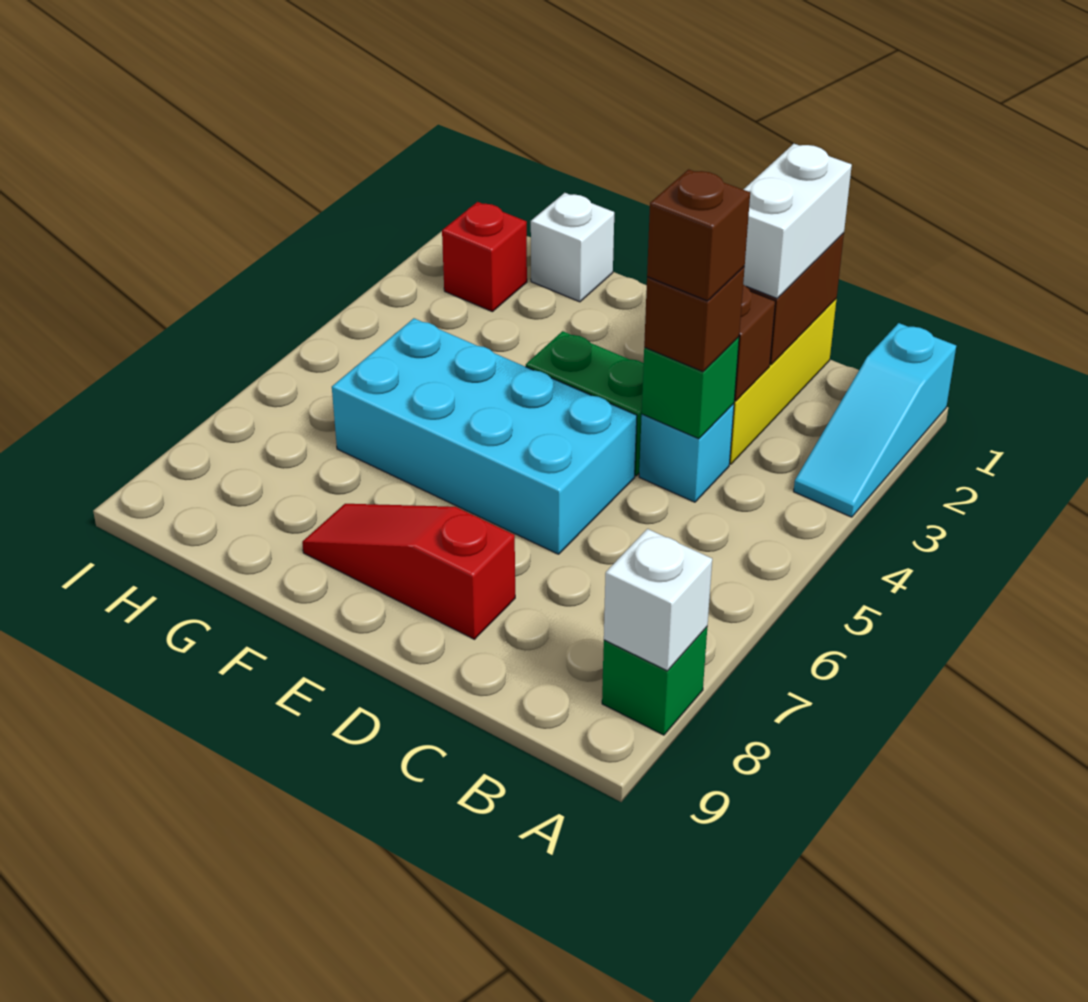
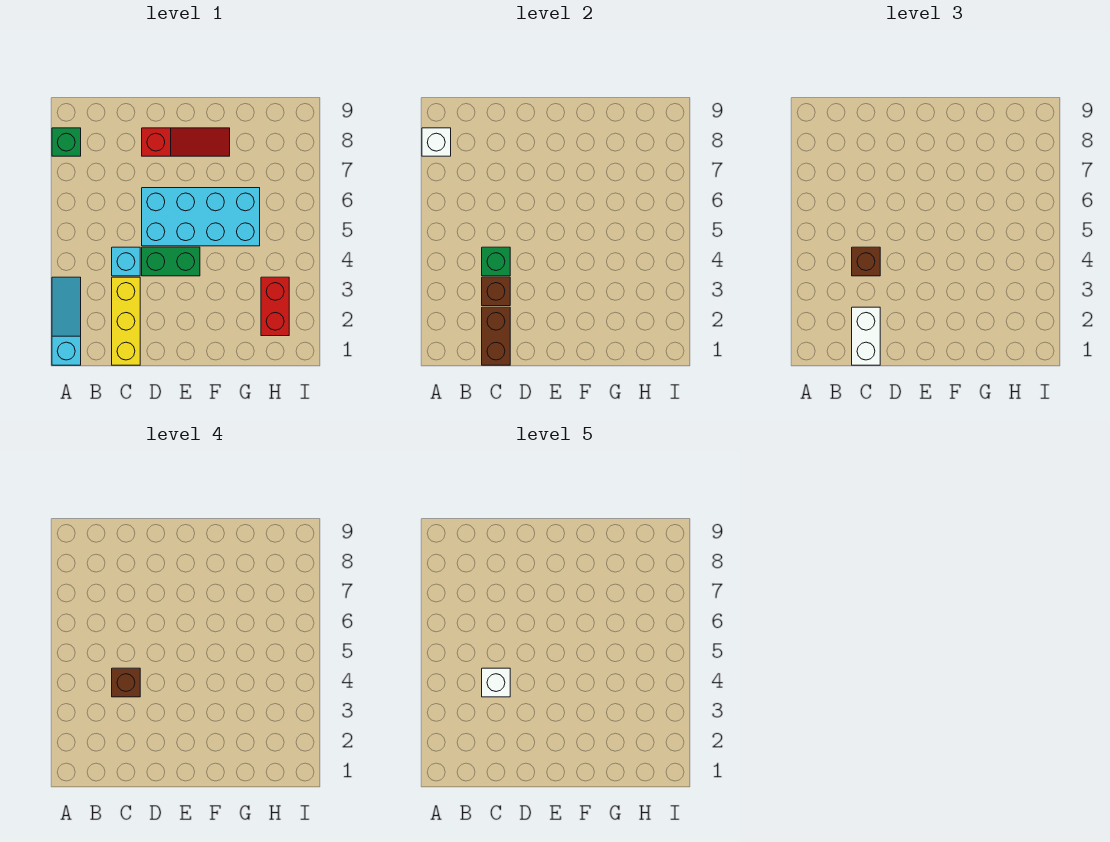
white 1x1 brick [531,193,614,302] -> white 1x1 brick moved to [482,668,510,697]
red 1x1 brick [442,202,527,312] -> red 1x2 brick [261,277,289,336]

